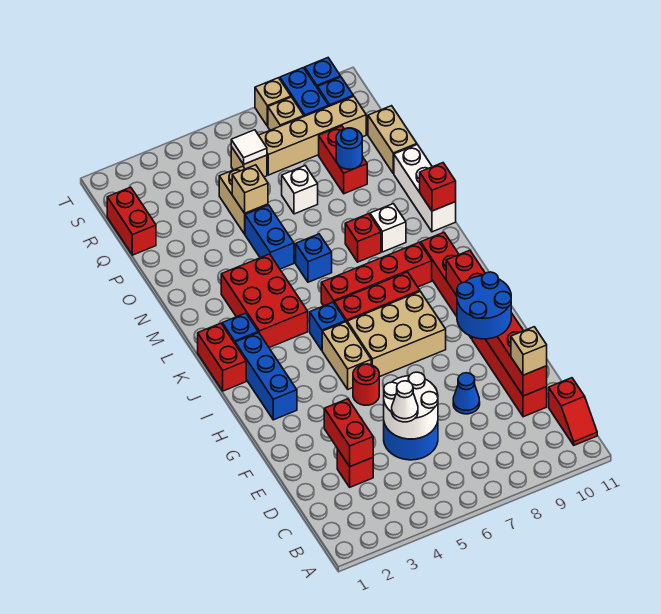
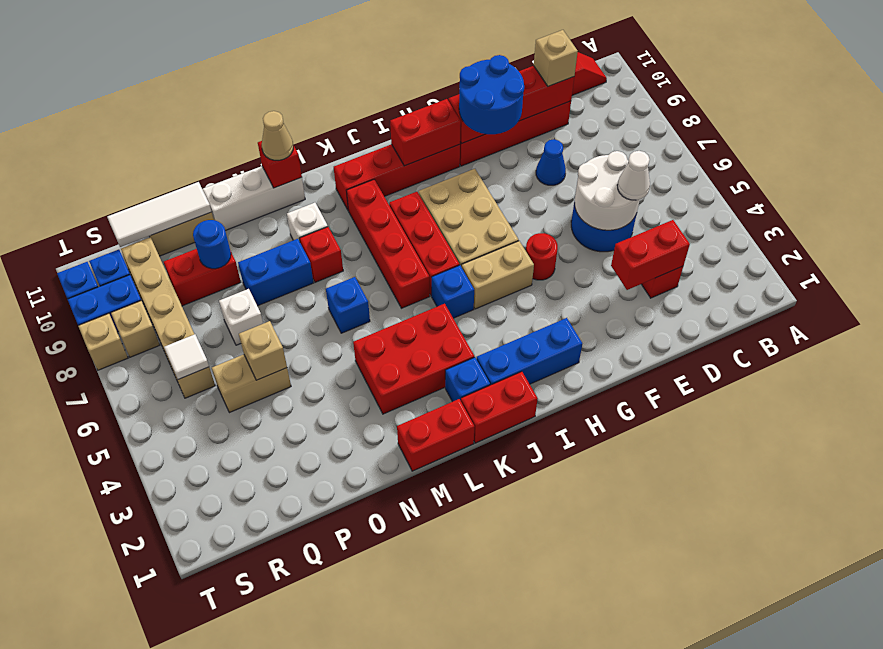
none -> tan 1x1 cone [262,111,293,160]
blue 1x2 brick [245,205,294,269] -> blue 1x2 brick moved to [238,239,313,306]
none -> white 1x3 tile [107,182,212,247]
red 1x2 brick [107,187,156,255] -> red 1x2 brick moved to [397,399,475,471]

